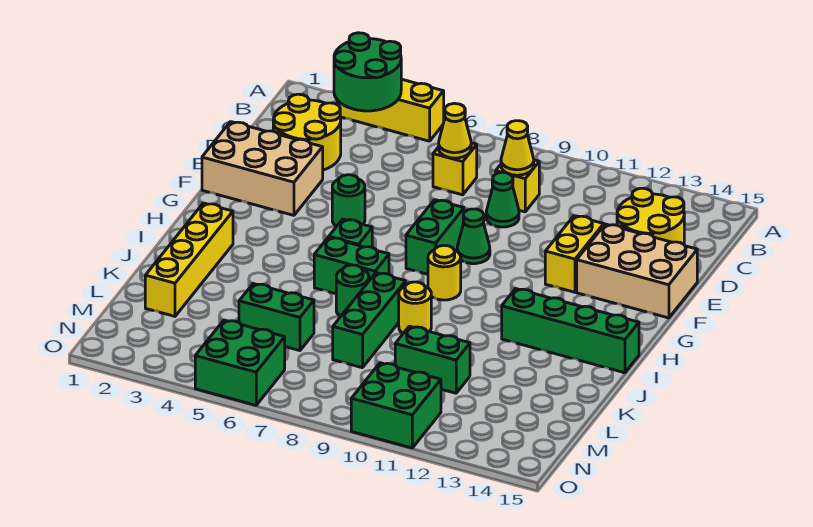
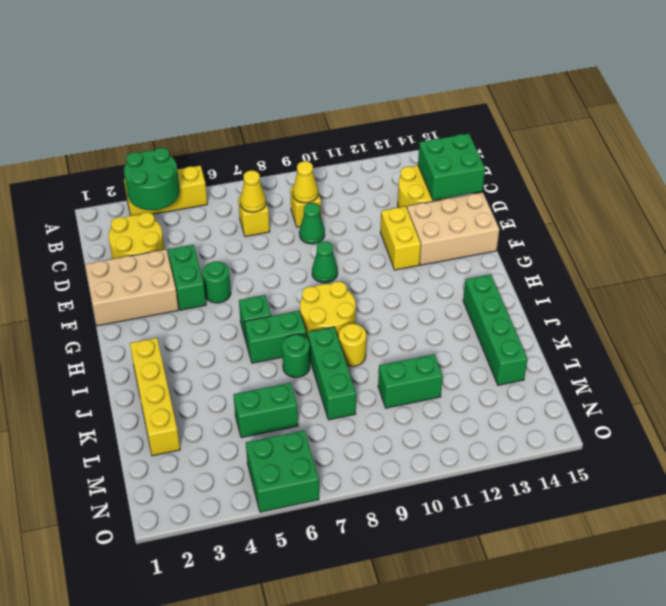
green 1x2 brick [406,200,464,274] -> green 1x2 brick moved to [168,245,206,310]
yellow 1x1 round brick [428,245,461,300] -> yellow 2x2 round brick [300,282,356,339]
green 1x4 brick [502,289,639,373] -> green 1x4 brick turned to [463,274,528,385]
green 2x2 brick [351,363,441,448] -> green 2x2 brick moved to [418,134,485,200]

